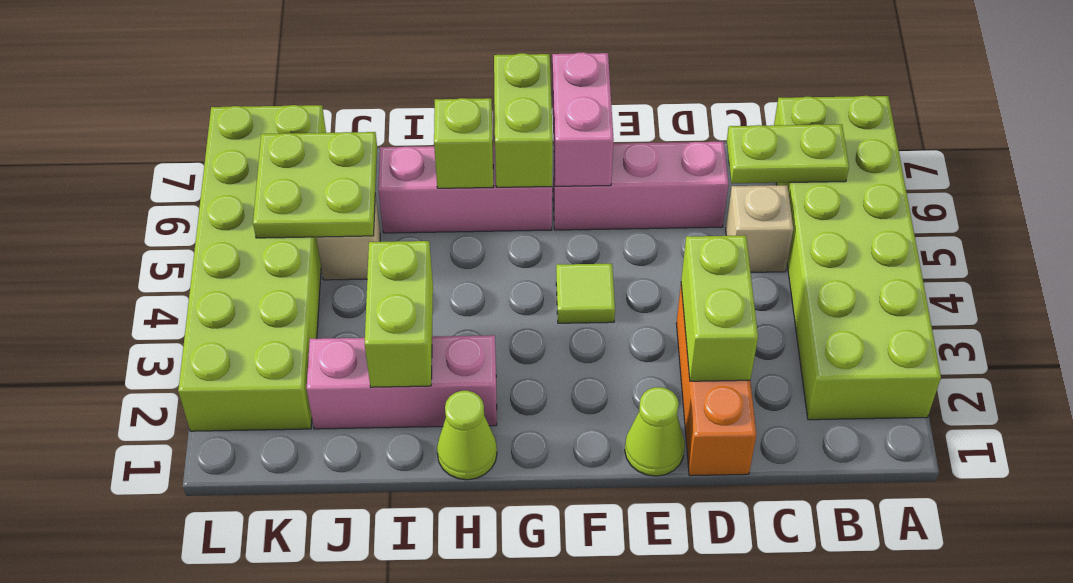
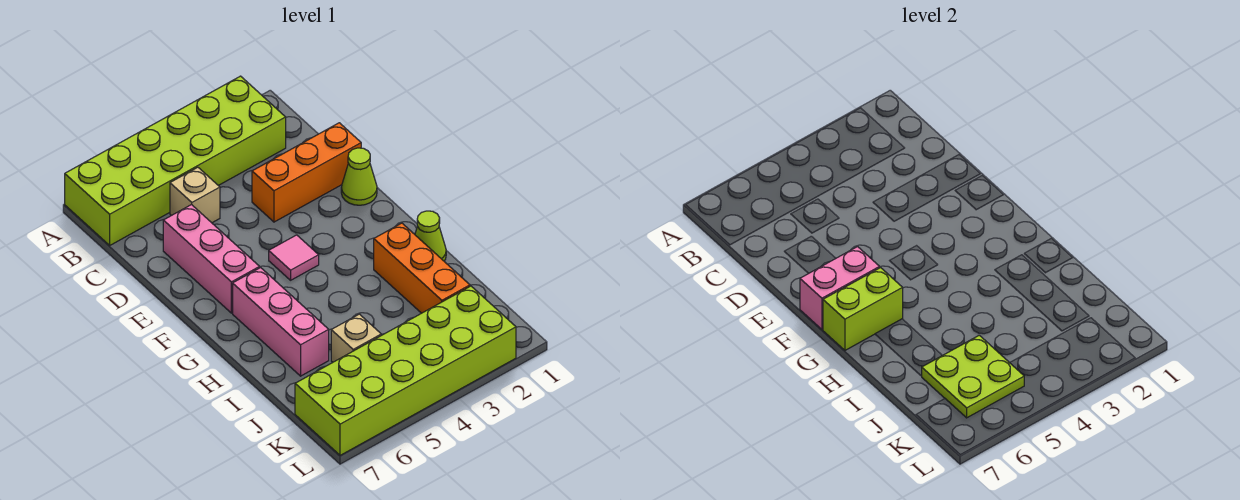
lime 1x2 plate [727,124,849,183] -> none
lime 1x2 brick [681,235,758,381] -> none
lime 1x1 tile [556,264,615,323] -> pink 1x1 tile [269,235,319,280]
pink 1x3 brick [307,335,497,429] -> orange 1x3 brick [374,223,470,313]
lime 1x1 brick [434,98,493,188] -> none
lime 1x2 brick [365,241,433,387] -> none

